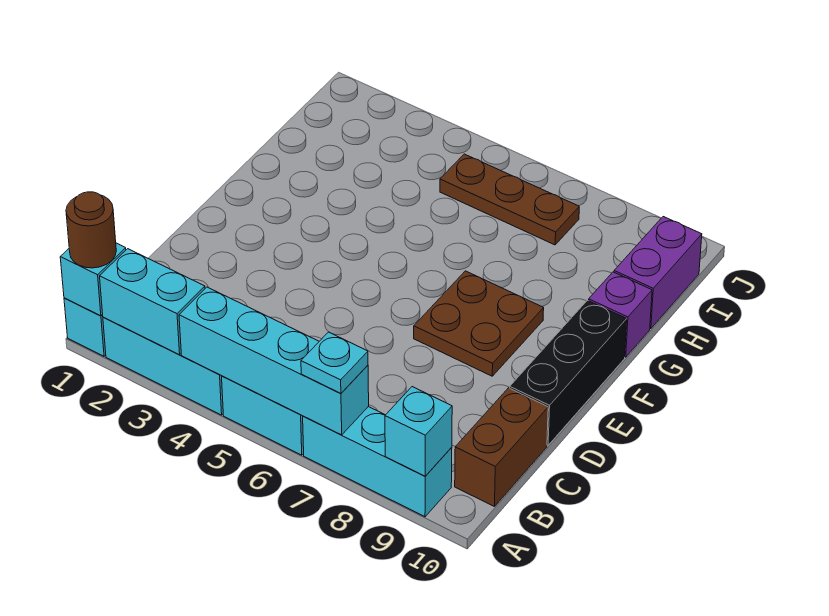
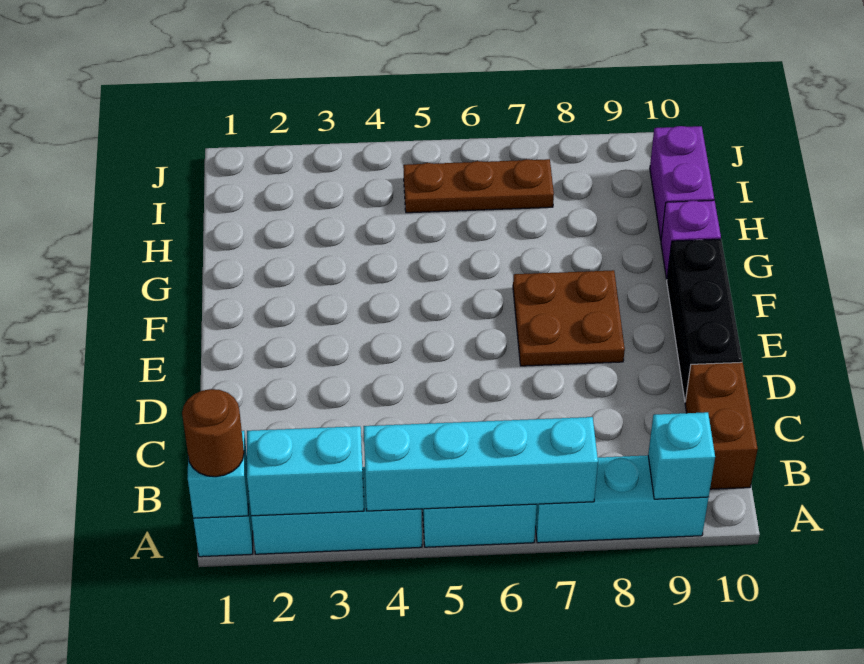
cyan 1x1 plate [301,332,368,394] -> none

